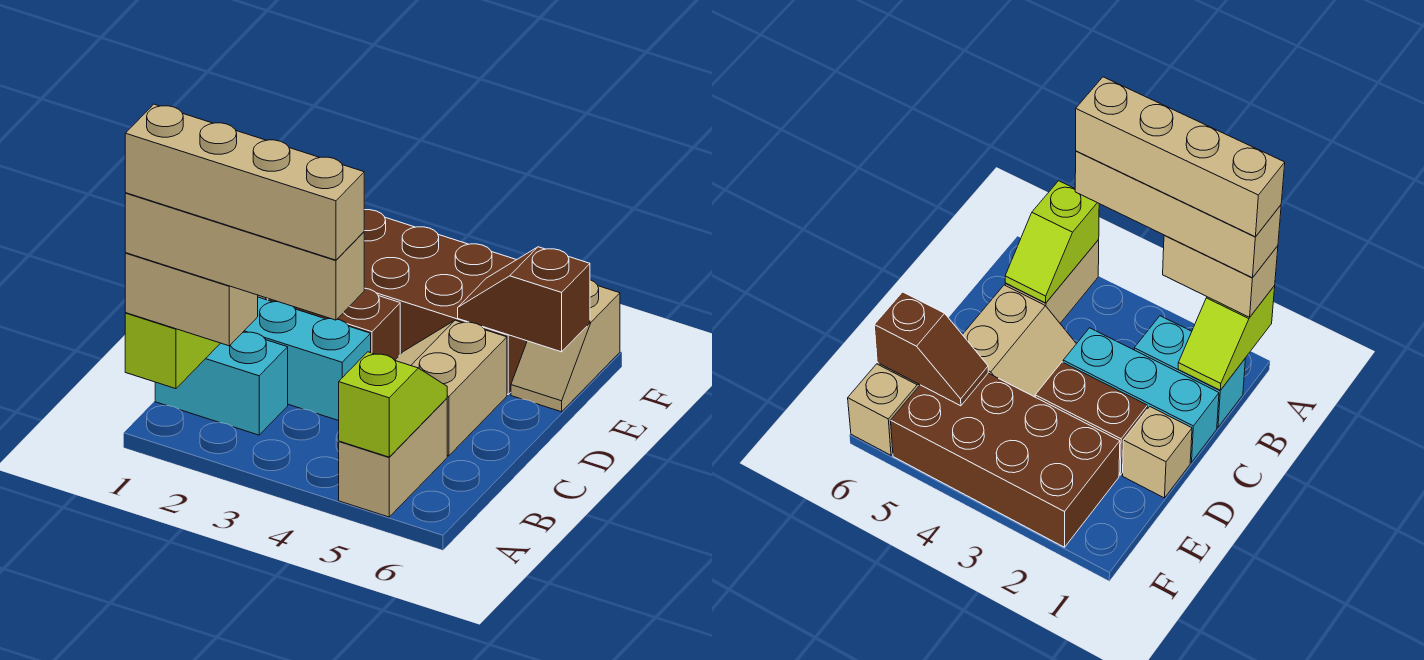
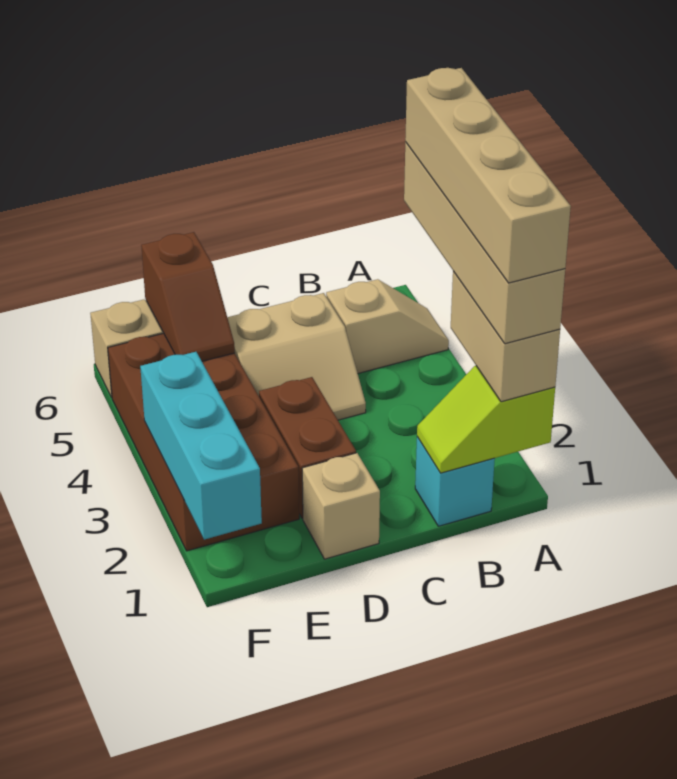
tan 1x2 brick [339,398,447,517] -> tan 1x2 slope [326,279,449,373]
lime 1x2 slope [339,352,447,457] -> none
cyan 1x2 brick [155,332,288,435] -> cyan 1x1 brick [415,437,495,526]
cyan 1x3 brick [243,297,371,421] -> cyan 1x3 brick moved to [140,352,262,540]

